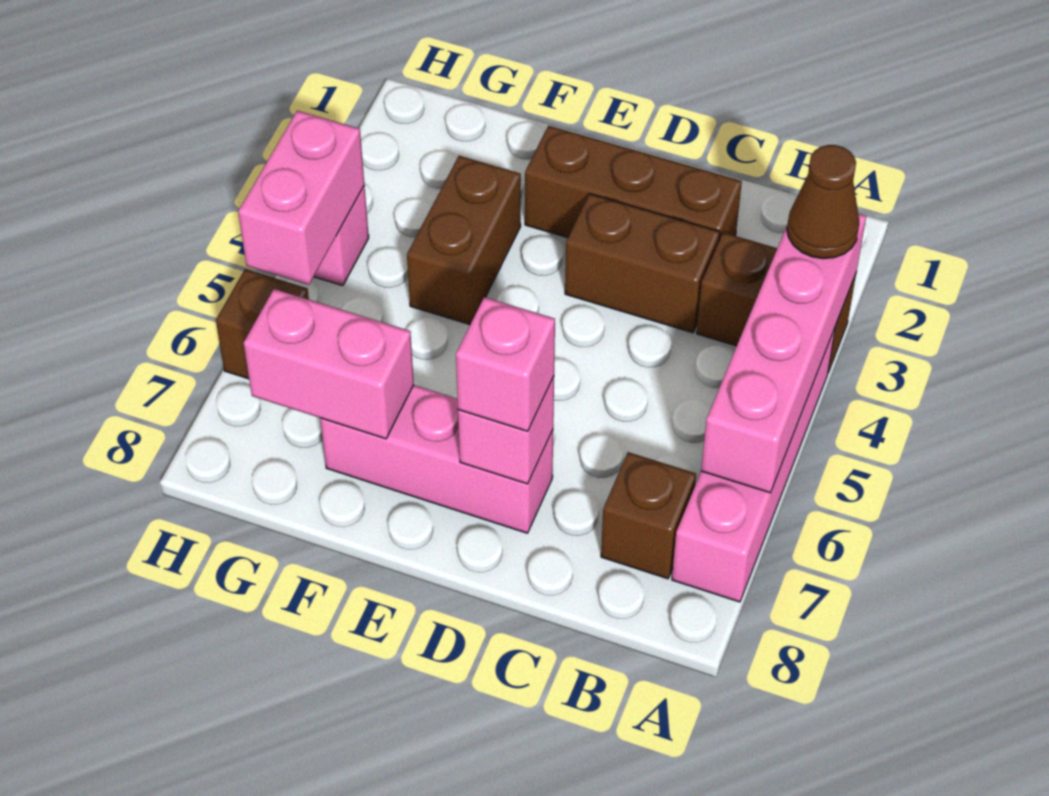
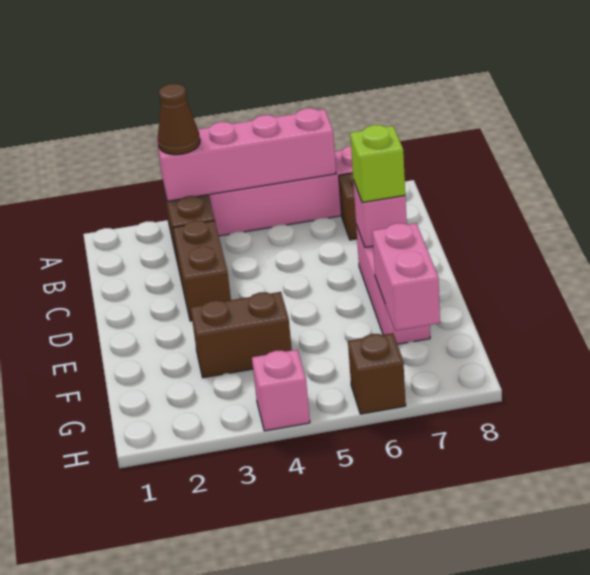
brown 1x3 brick [525,126,742,241] -> none
pink 1x1 brick [456,297,555,431] -> lime 1x1 brick [350,125,405,202]
pink 1x2 brick [238,111,364,285] -> none

